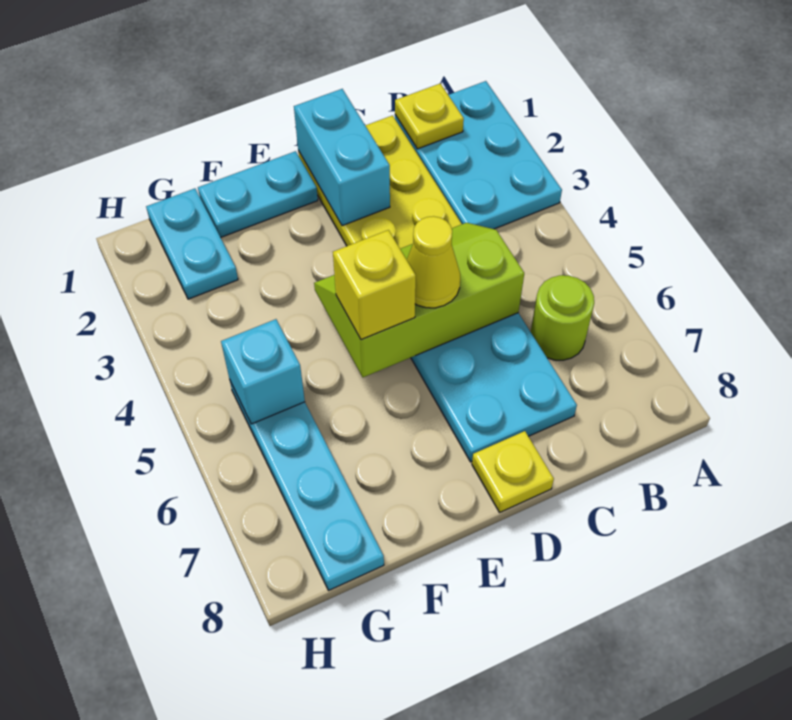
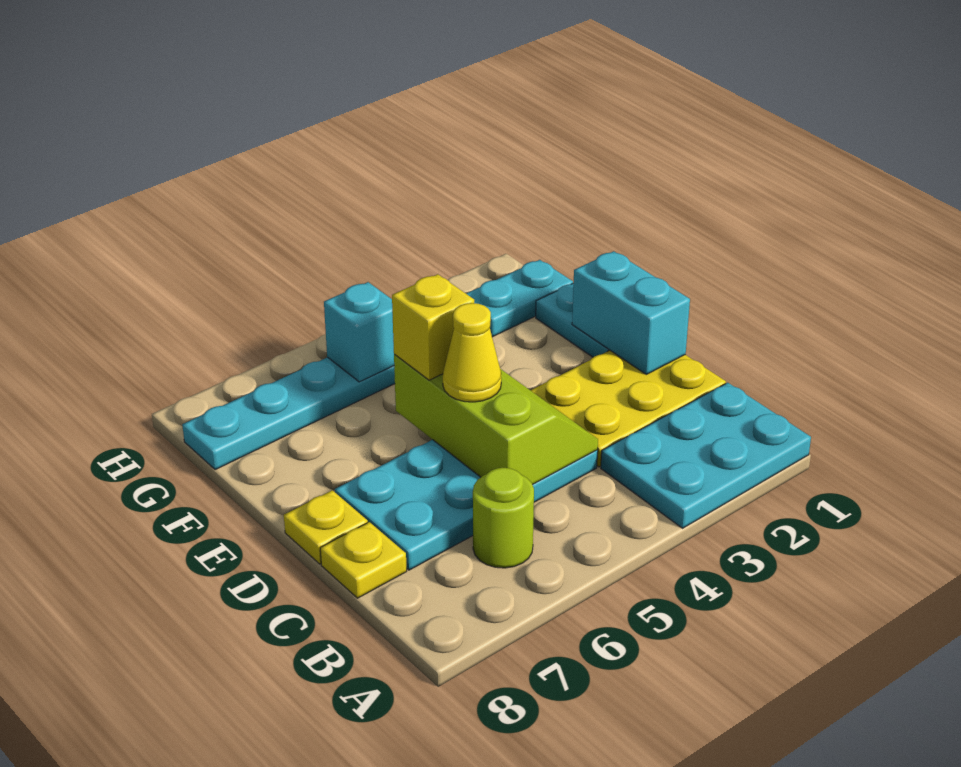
yellow 1x1 plate [395,84,464,149] -> yellow 1x1 plate moved to [320,522,407,598]
cyan 1x2 brick [294,89,390,226] -> cyan 1x2 brick turned to [572,251,690,374]

